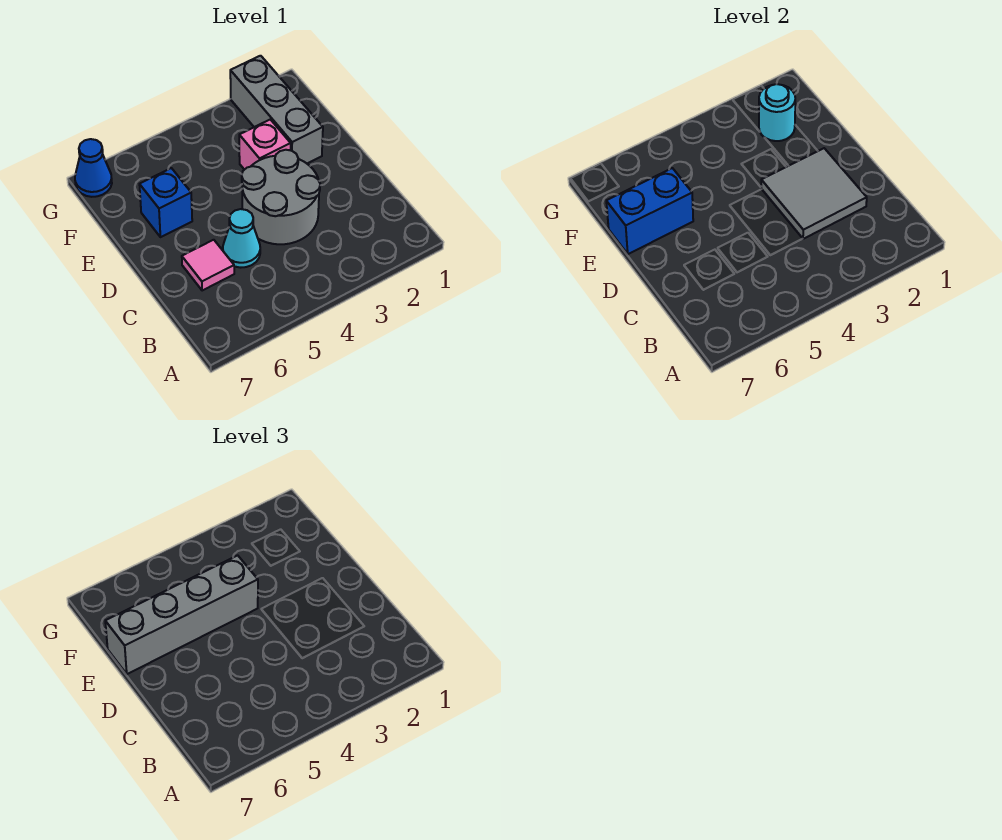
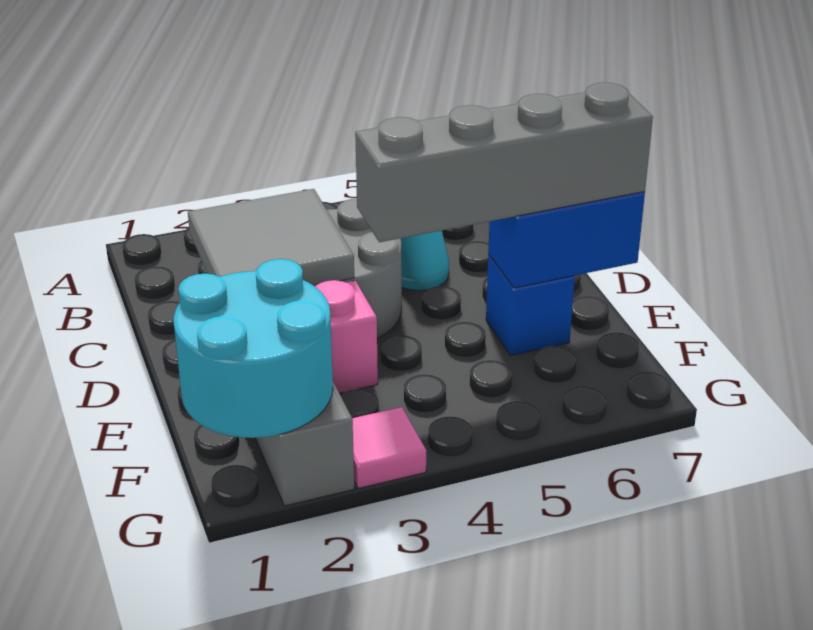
pink 1x1 tile [182,240,234,291] -> pink 1x1 tile moved to [352,407,426,488]
cyan 1x1 round brick [759,84,795,141] -> cyan 2x2 round brick [174,259,333,438]
blue 1x1 cone [75,139,112,197] -> none

